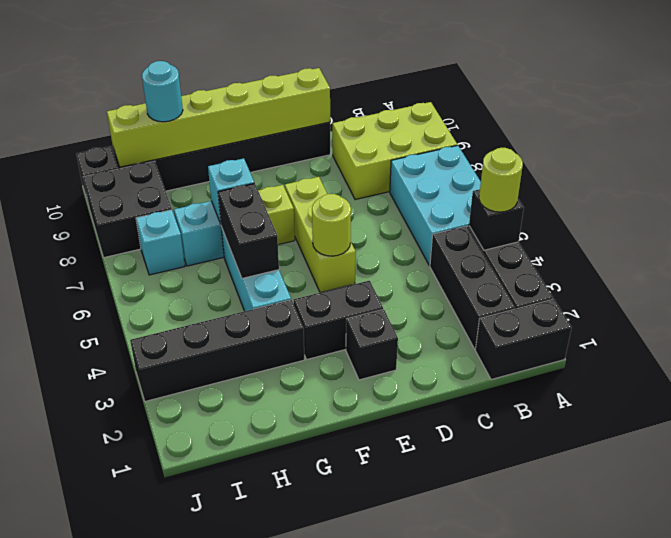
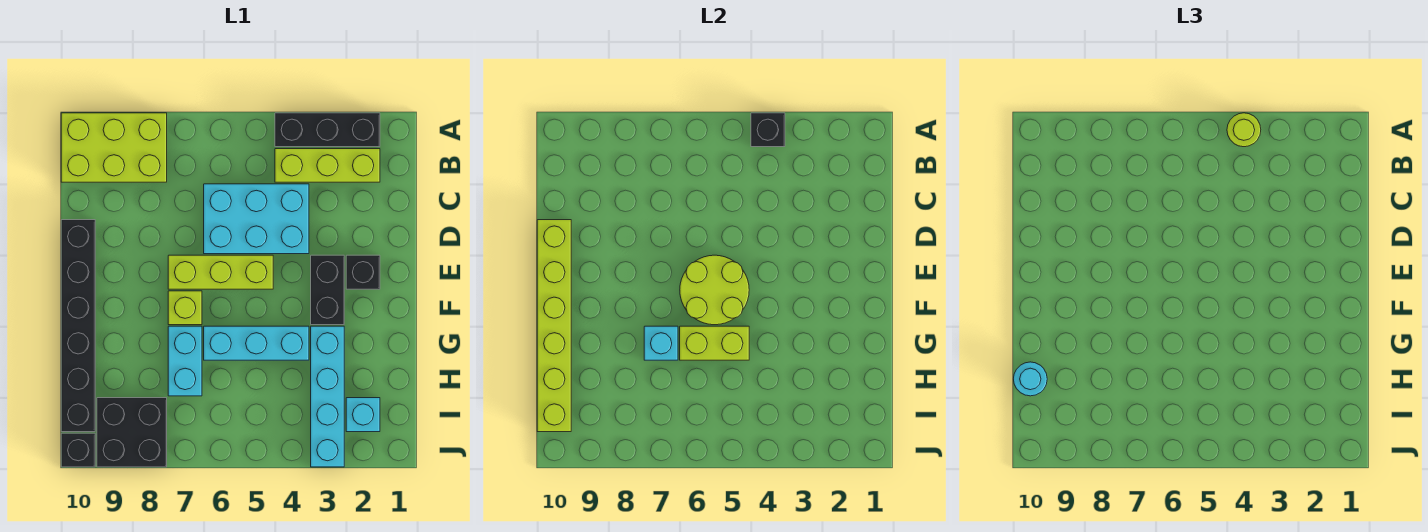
black 1x2 brick [475,299,572,380] -> none
cyan 2x3 brick [390,145,481,265] -> cyan 2x3 brick moved to [204,184,309,254]
lime 2x3 brick [332,102,457,200] -> lime 2x3 brick turned to [61,113,167,182]
black 1x3 brick [430,226,515,349] -> lime 1x3 brick [275,149,380,182]
lime 1x1 round brick [312,194,351,256] -> lime 2x2 round brick [680,255,749,325]
black 1x4 brick [130,300,305,401] -> cyan 1x4 brick [311,326,344,467]
black 1x2 brick [218,183,279,278] -> lime 1x2 brick [680,326,749,360]
cyan 1x1 brick [136,210,185,275] -> cyan 1x1 brick moved to [346,398,380,432]

